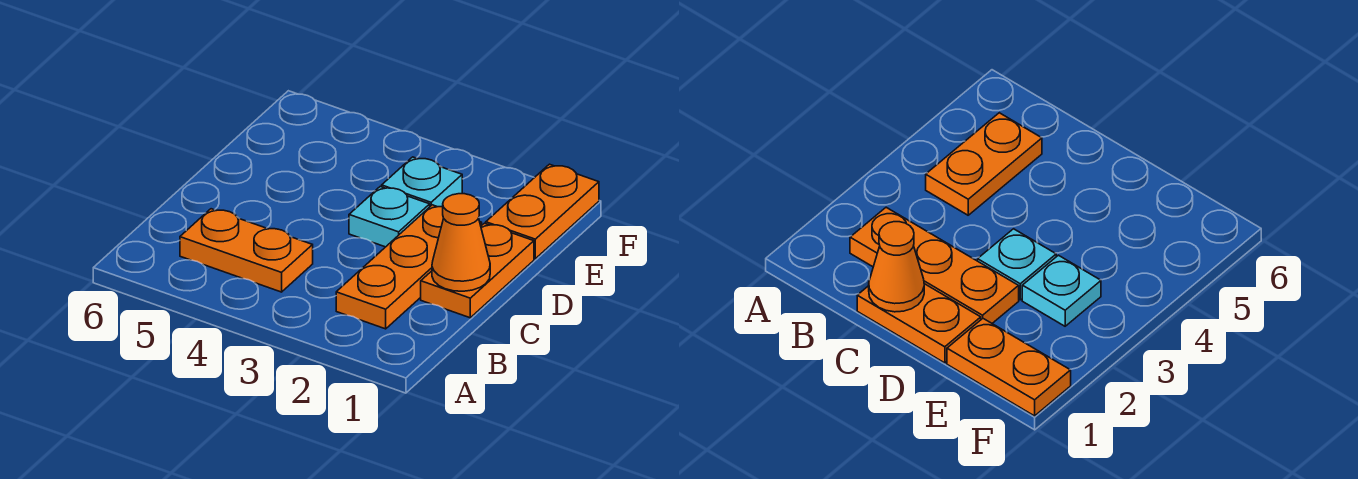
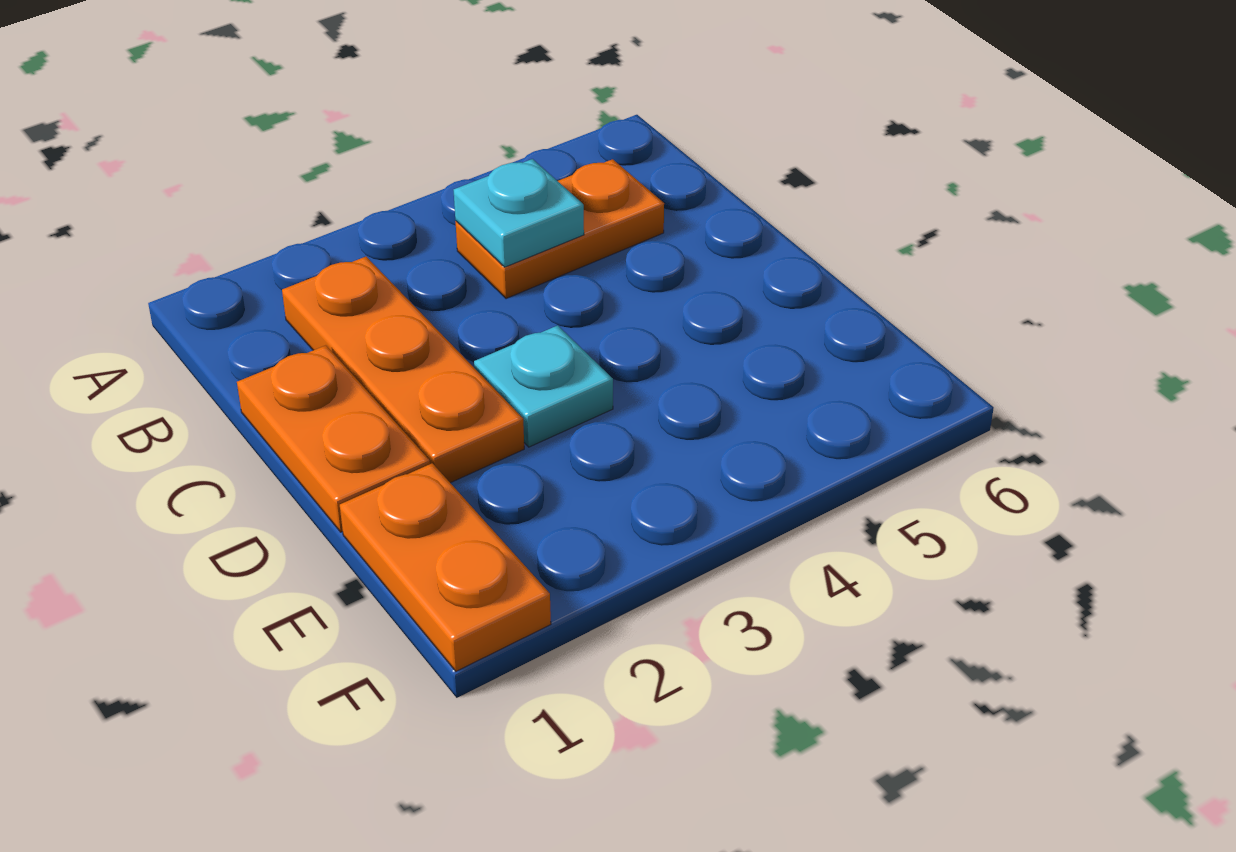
orange 1x1 cone [432,194,490,291] -> none
cyan 1x1 plate [382,157,462,207] -> cyan 1x1 plate moved to [454,159,584,267]

